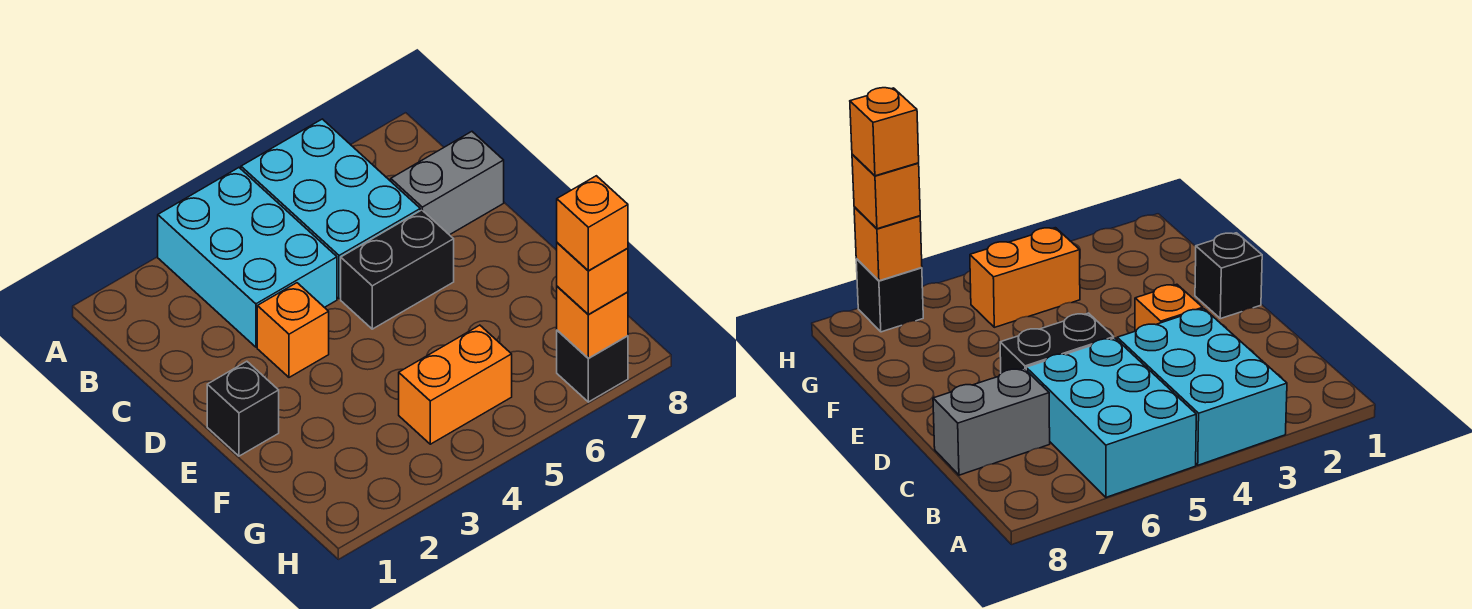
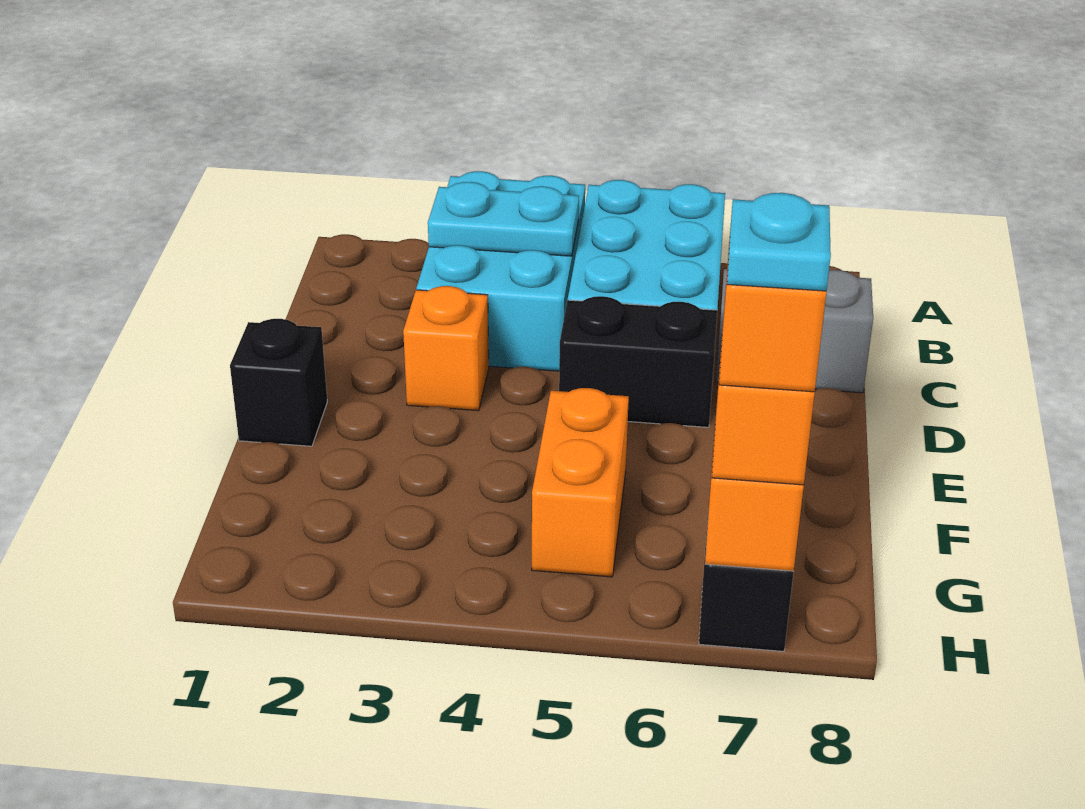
none -> cyan 1x2 plate [428,182,579,256]
orange 1x2 brick [399,325,512,444] -> orange 1x2 brick turned to [532,388,629,577]
none -> cyan 1x1 plate [727,193,831,291]

